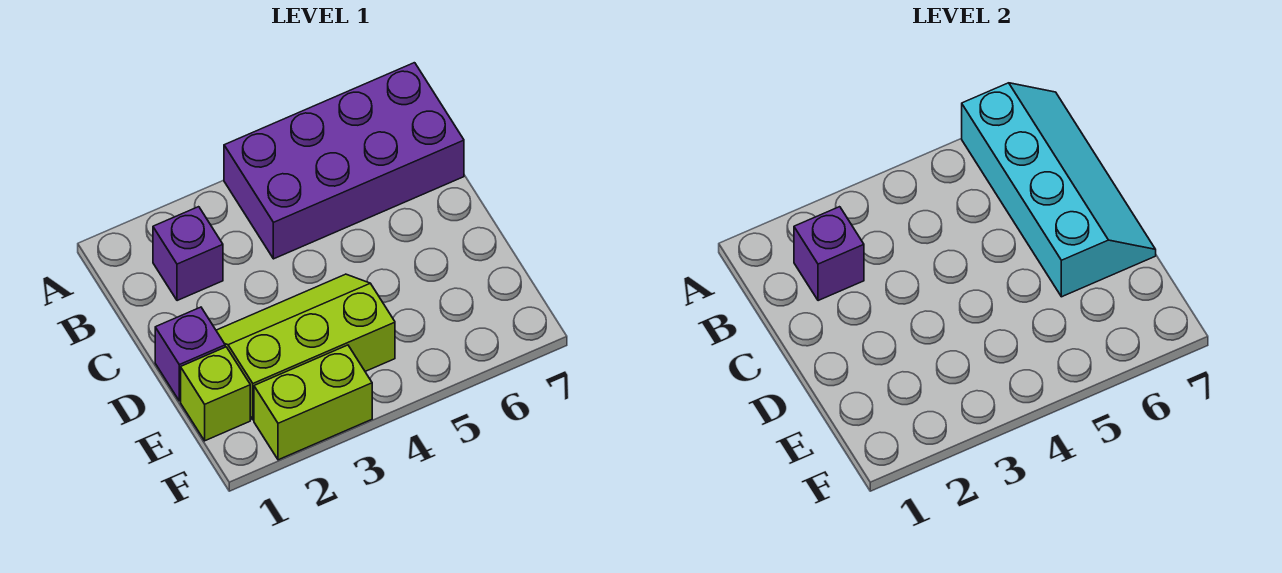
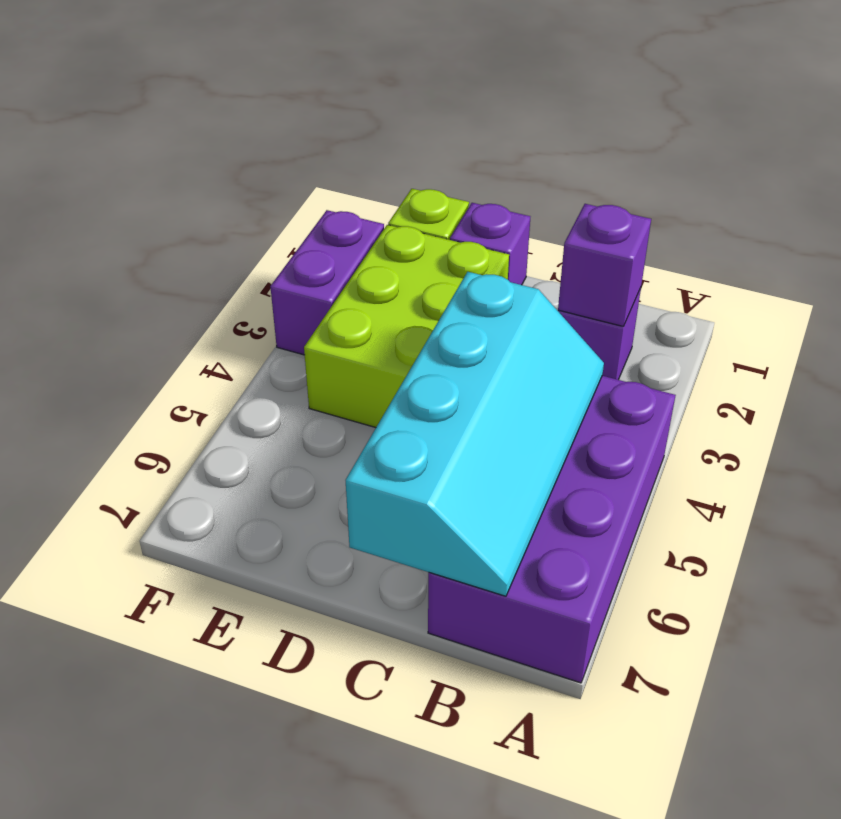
cyan 2x4 slope [962,83,1156,297] -> cyan 2x4 slope turned to [346,272,604,596]
lime 2x3 slope [216,274,395,420] -> lime 2x3 brick [304,225,509,428]
lime 1x2 brick [254,345,372,460] -> purple 1x2 brick [270,210,384,355]

